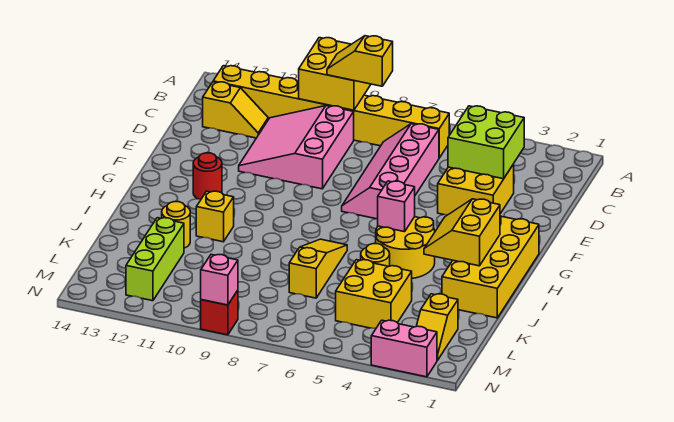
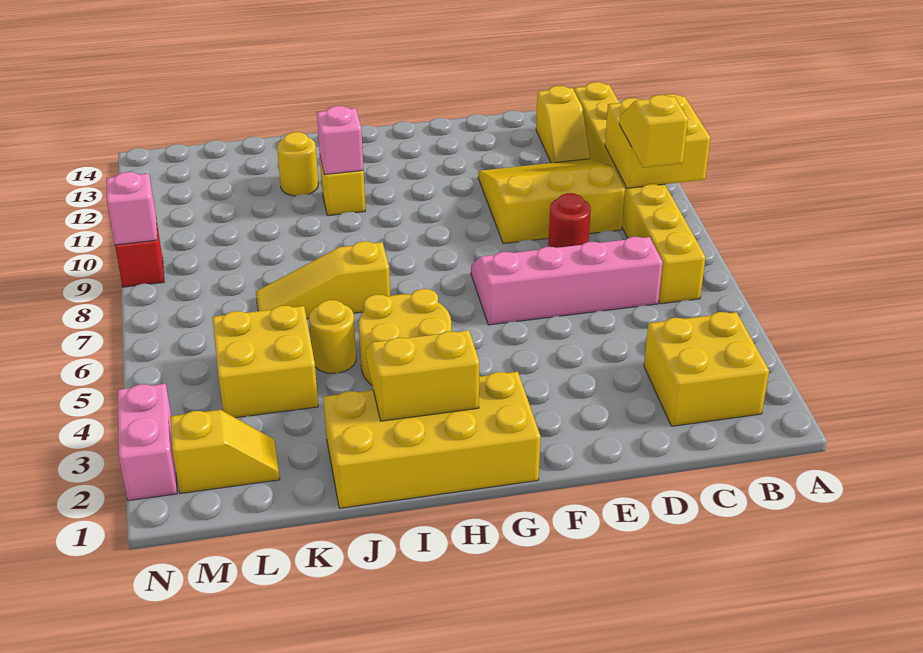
lime 2x2 brick [448,106,524,179] -> none
pink 3x3 slope [239,106,354,189] -> yellow 3x3 slope [478,159,625,244]
yellow 2x2 brick [438,164,514,215] -> yellow 2x2 brick moved to [644,312,769,426]
red 1x1 round brick [193,153,222,199] -> red 1x1 round brick moved to [548,193,591,248]
pink 1x1 brick [378,181,415,232] -> pink 1x1 brick moved to [317,106,363,175]
yellow 1x3 slope [289,239,347,298] -> yellow 1x3 slope turned to [256,241,390,319]
lime 1x3 brick [126,218,184,301] -> none
yellow 1x2 slope [417,294,458,361] -> yellow 1x2 slope turned to [170,410,280,493]

